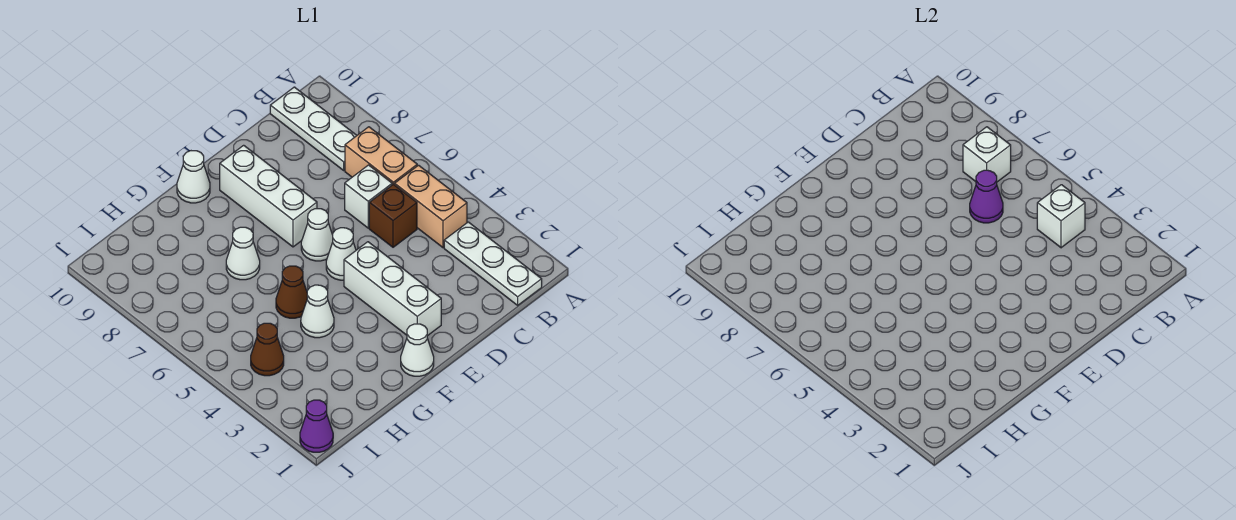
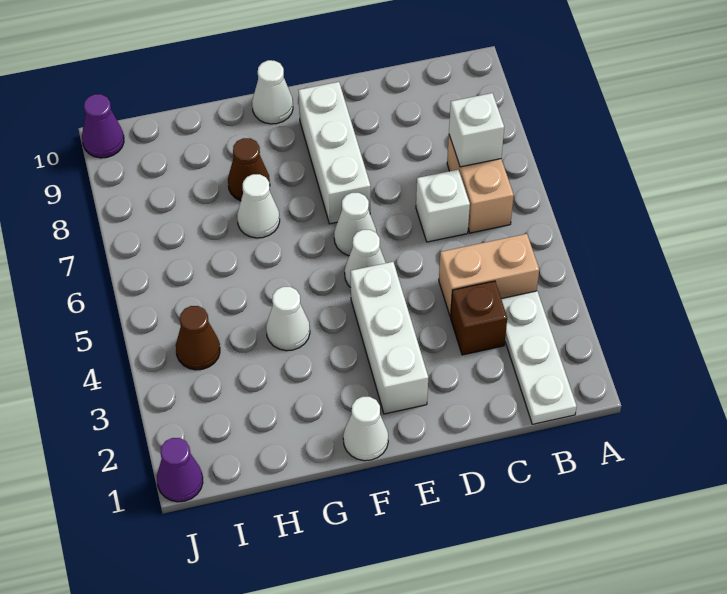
tan 1x2 brick [395,165,467,248] -> tan 1x2 brick turned to [439,234,539,316]
white 1x1 brick [1037,185,1085,248] -> none
white 1x3 plate [270,87,357,170] -> none
brown 1x1 brick [369,184,417,247] -> brown 1x1 brick moved to [451,281,507,355]
purple 1x1 cone [970,170,1003,223] -> purple 1x1 cone moved to [82,94,124,158]
brown 1x1 cone [276,266,307,318] -> brown 1x1 cone moved to [228,138,270,201]

